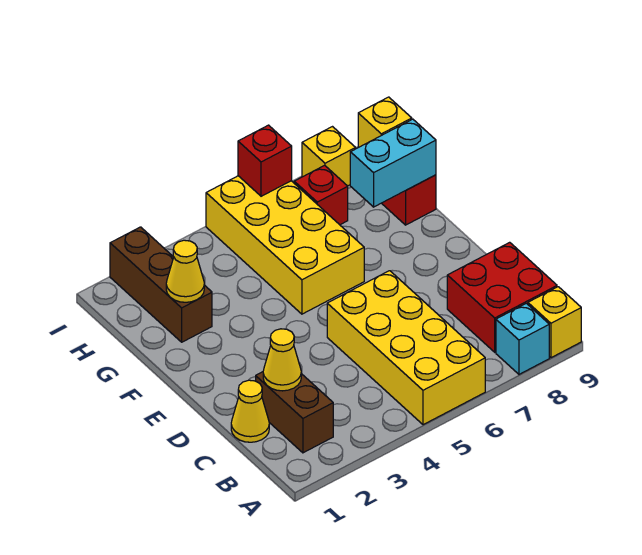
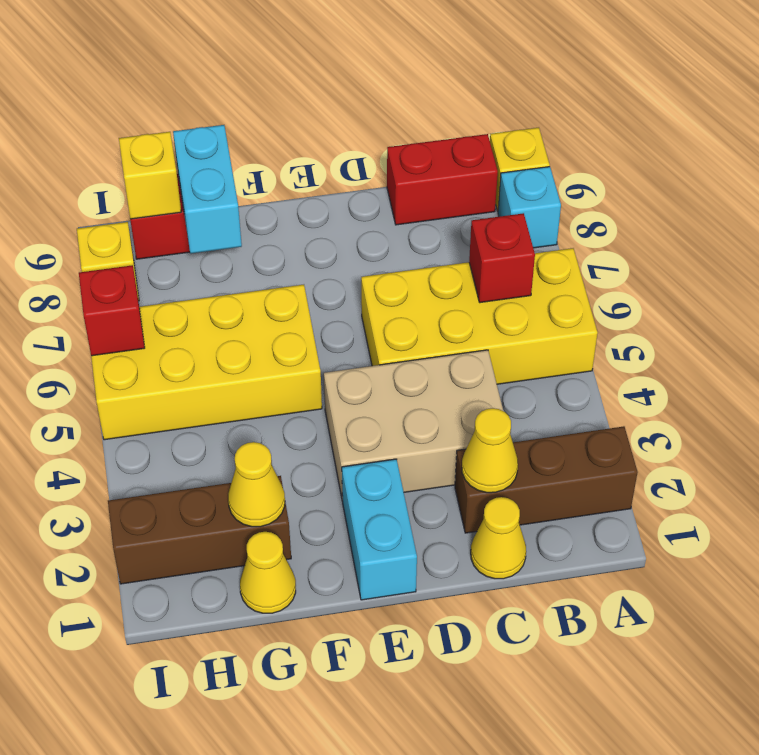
brown 1x2 brick [256,372,333,453] -> brown 1x3 brick [455,426,638,533]
red 2x2 brick [447,242,557,352] -> red 1x2 brick [387,134,498,225]
none -> tan 2x3 brick [324,350,503,501]
none -> cyan 1x2 brick [342,459,417,600]
none -> yellow 1x1 cone [240,532,296,613]
red 1x1 brick [294,165,348,225] -> red 1x1 brick moved to [469,213,535,303]

